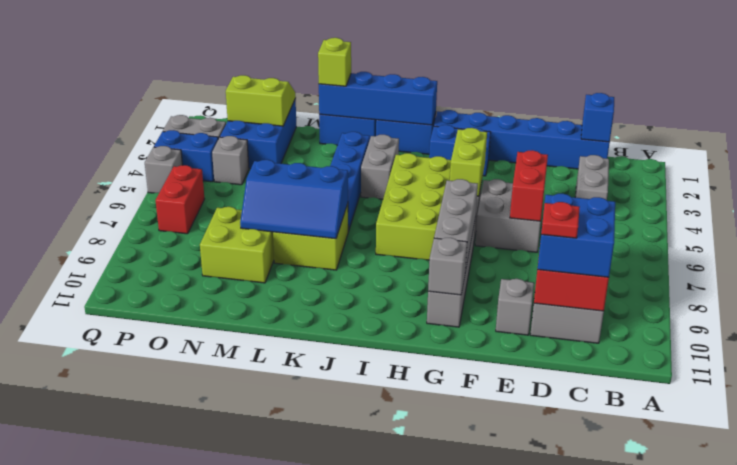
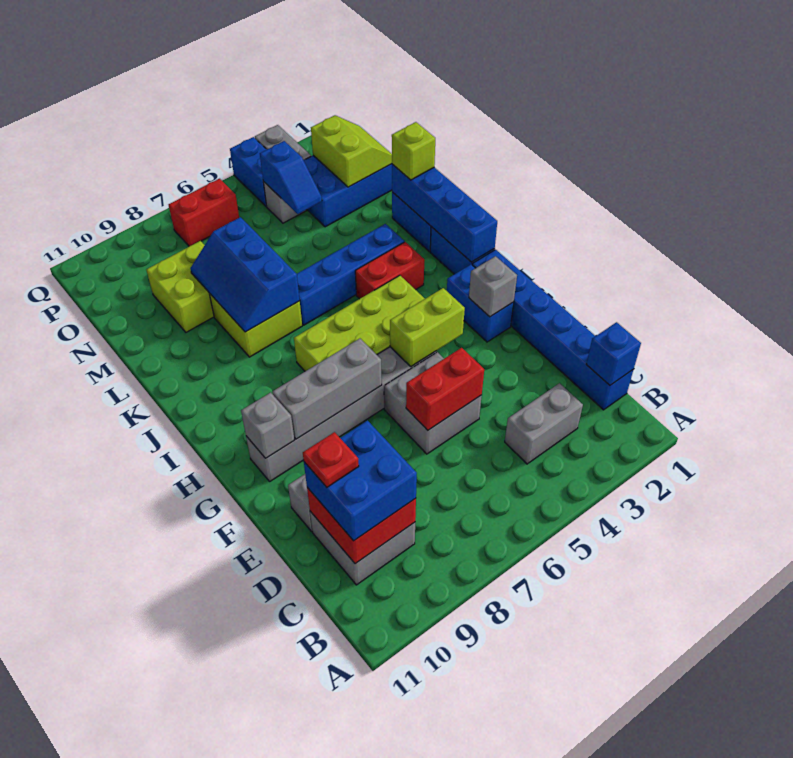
grey 1x2 brick [361,135,399,199] -> red 1x2 brick [355,242,424,299]
none -> blue 1x2 slope [260,141,322,214]
grey 1x1 brick [145,146,182,193] -> grey 1x1 brick moved to [469,256,517,317]

